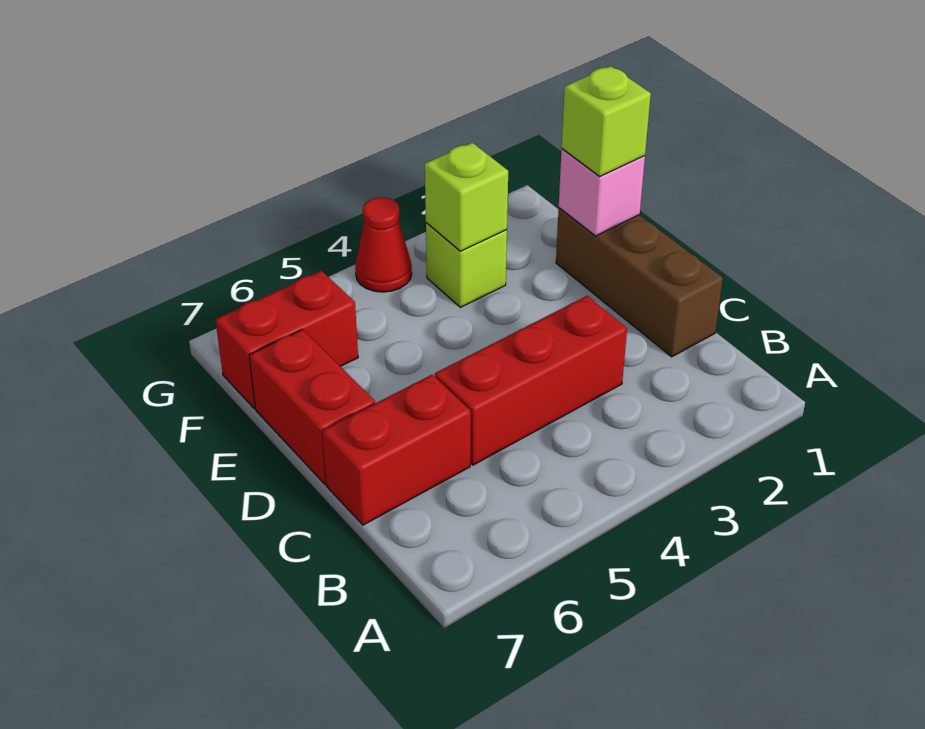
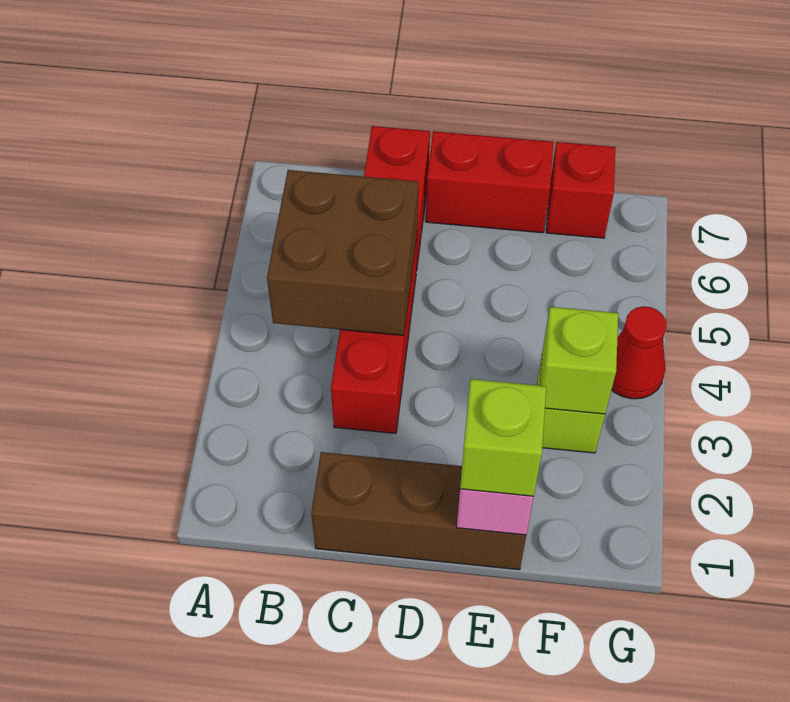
none -> brown 2x2 brick [267,170,418,335]
red 1x2 brick [215,271,358,409] -> red 1x1 brick [546,142,616,238]

